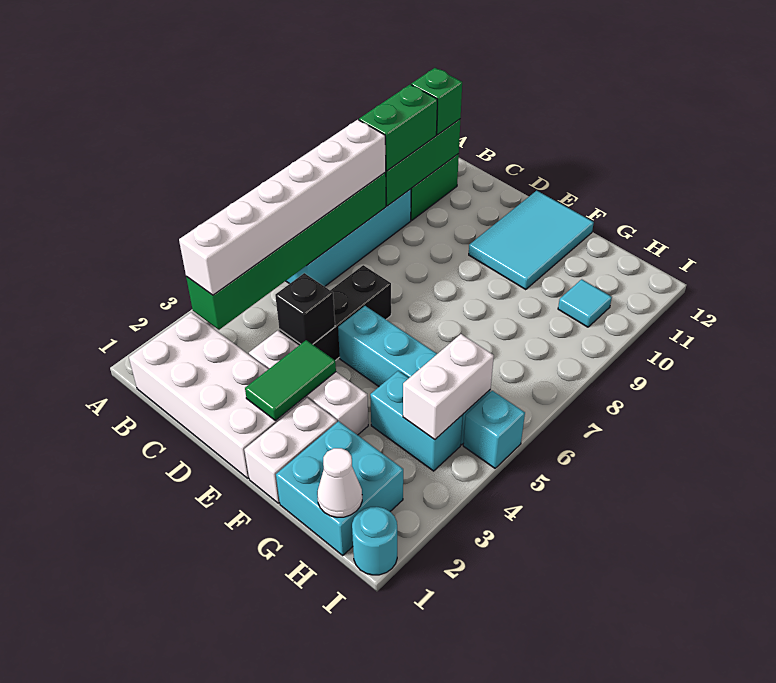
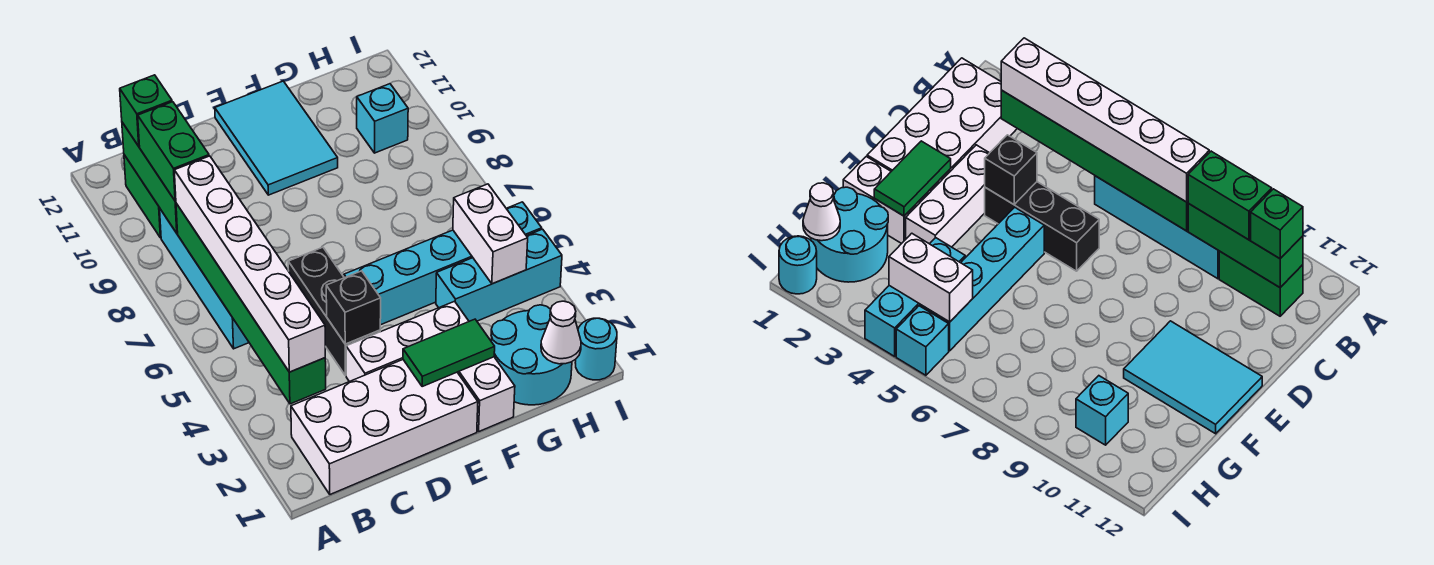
green 1x2 tile [245,340,336,421] -> green 1x2 tile turned to [403,319,495,387]
cyan 2x2 brick [276,421,403,555] -> cyan 2x2 round brick [491,305,572,405]
cyan 1x2 brick [370,371,463,471] -> cyan 1x3 brick [436,229,562,321]
cyan 1x1 tile [558,279,612,327] -> cyan 1x1 brick [357,84,408,153]

